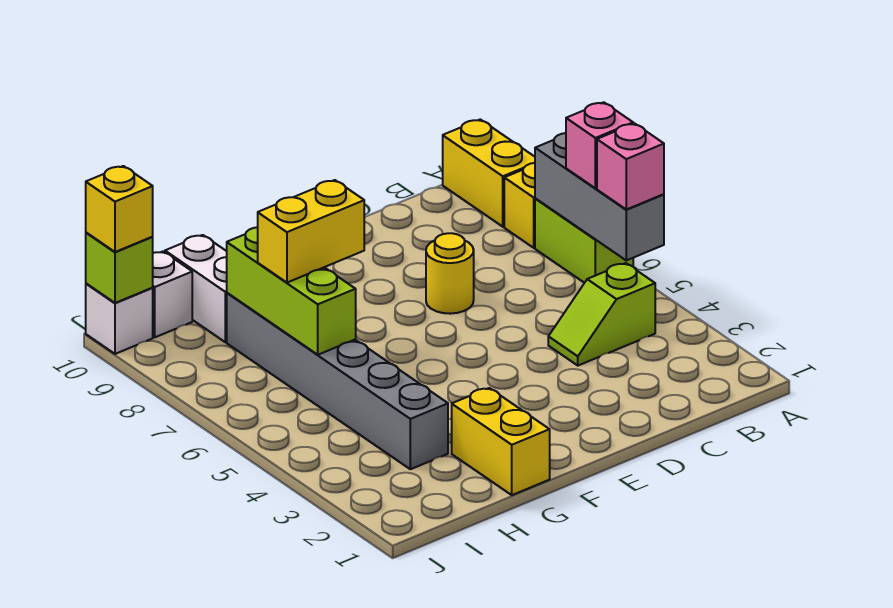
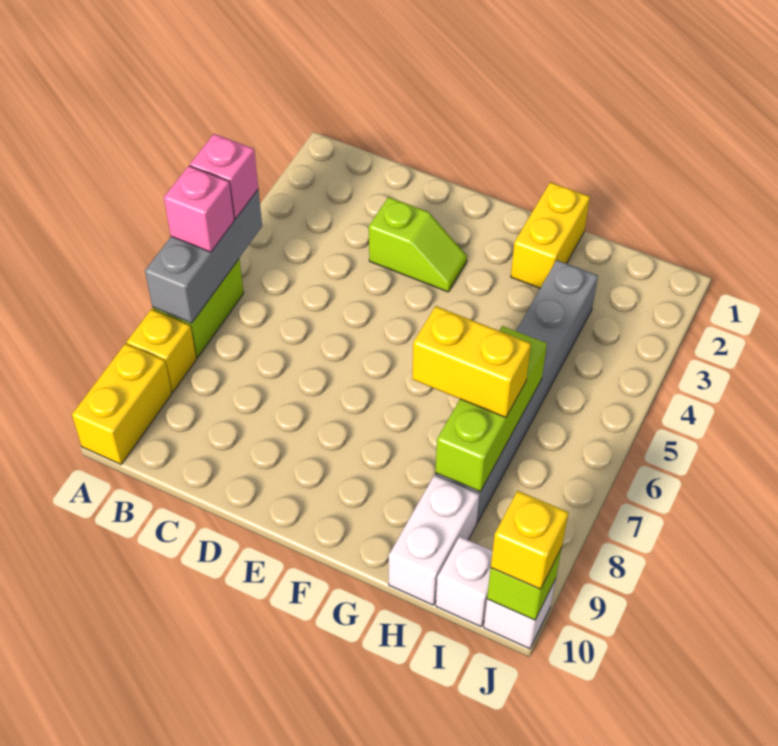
lime 1x2 slope [548,263,655,366] -> lime 1x2 slope moved to [369,197,467,292]
yellow 1x1 round brick [426,233,474,314] -> none

